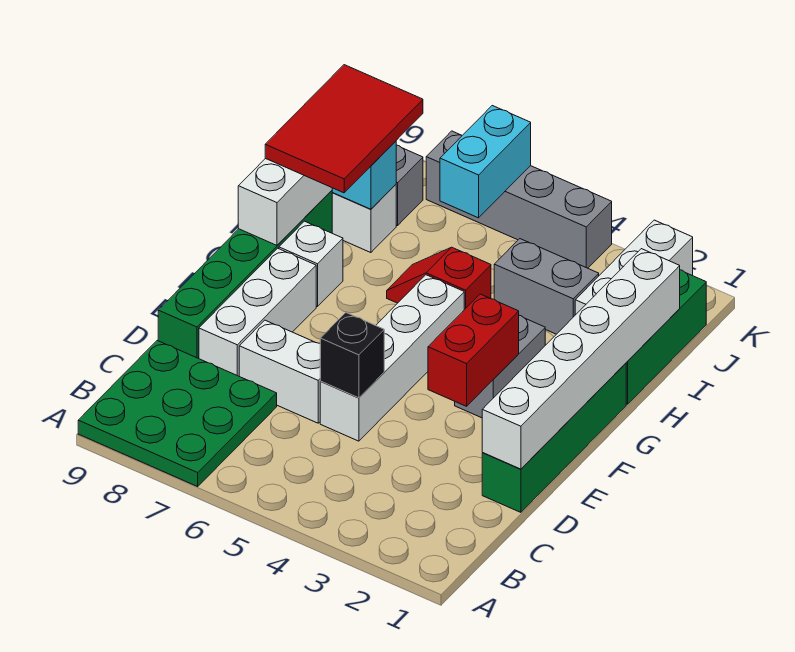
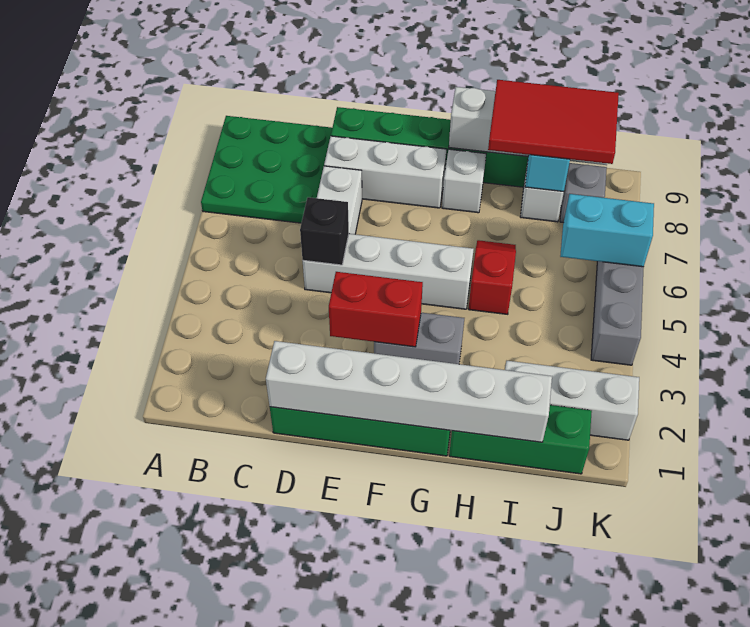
grey 1x2 brick [494,239,599,334] -> none

